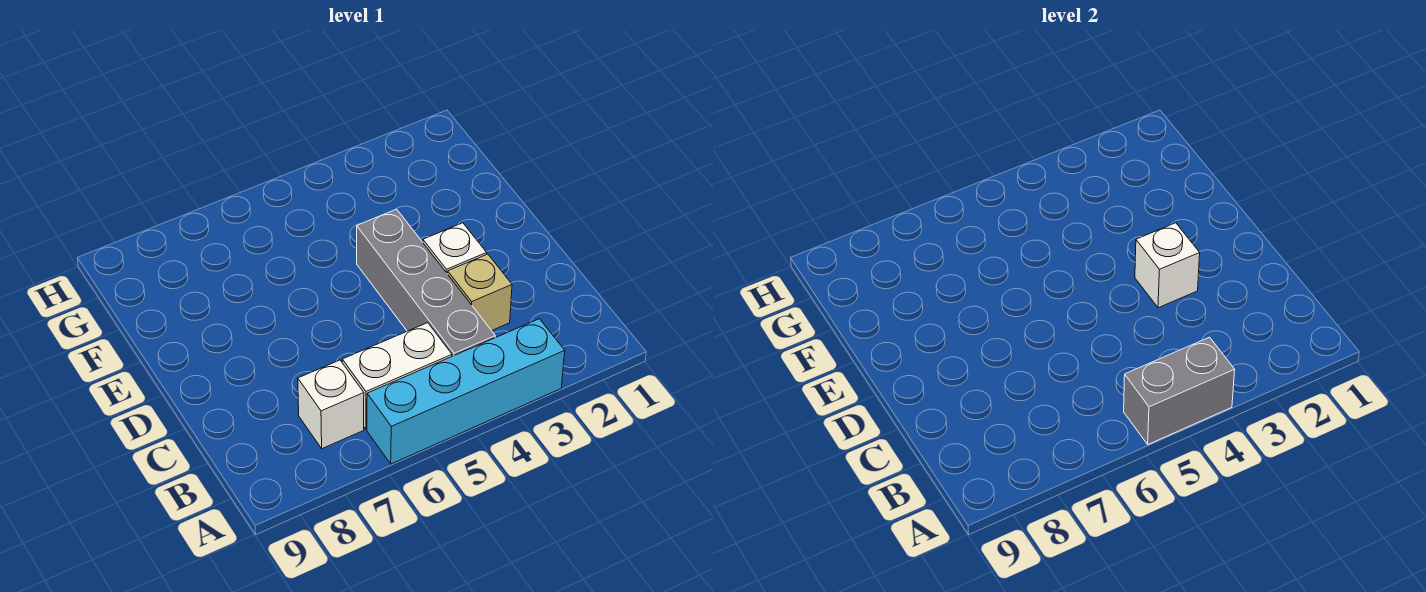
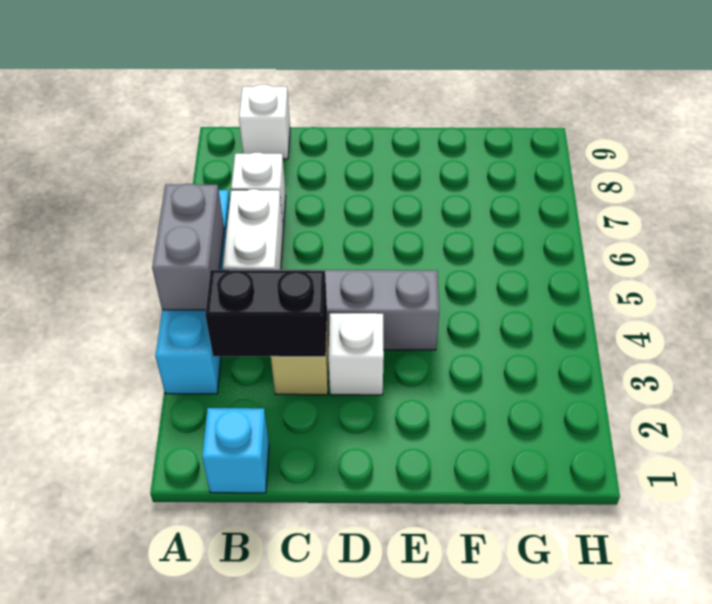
none -> cyan 1x1 brick [202,408,269,493]
none -> black 1x2 brick [205,270,327,357]
white 1x1 brick [1135,223,1200,308] -> white 1x1 brick moved to [239,85,290,159]

